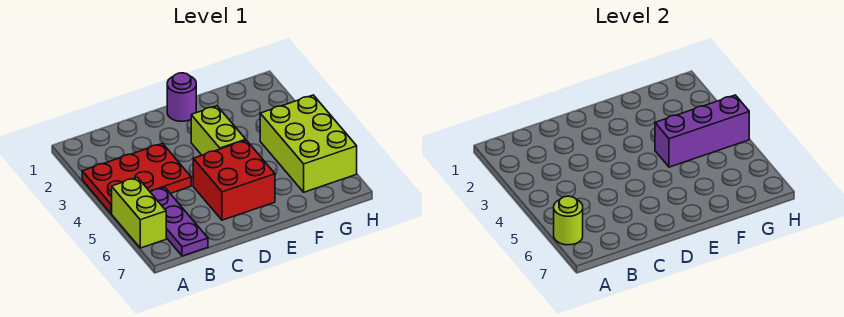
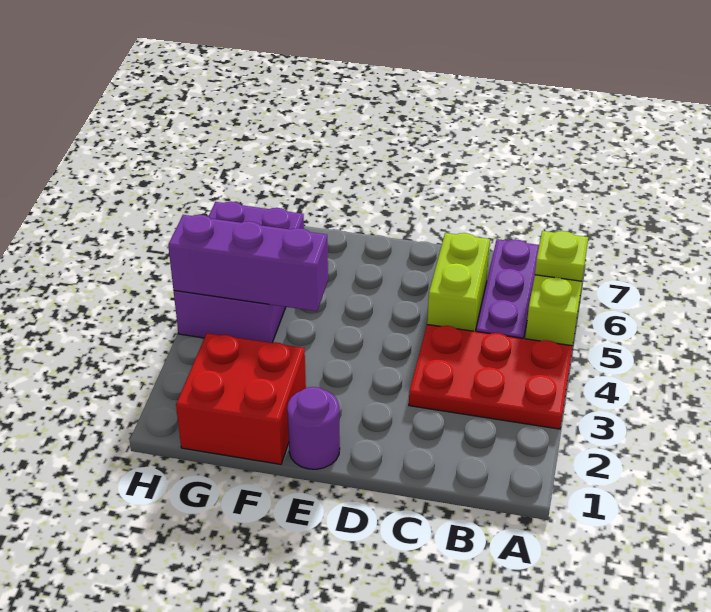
lime 1x1 round brick [554,196,583,245] -> lime 1x1 plate [535,231,588,281]
red 2x2 brick [193,140,275,220] -> red 2x2 brick moved to [176,333,306,464]
lime 1x2 brick [191,106,246,155] -> lime 1x2 brick moved to [427,233,490,331]
lime 2x3 brick [260,95,357,192] -> purple 2x3 brick [174,202,304,343]

